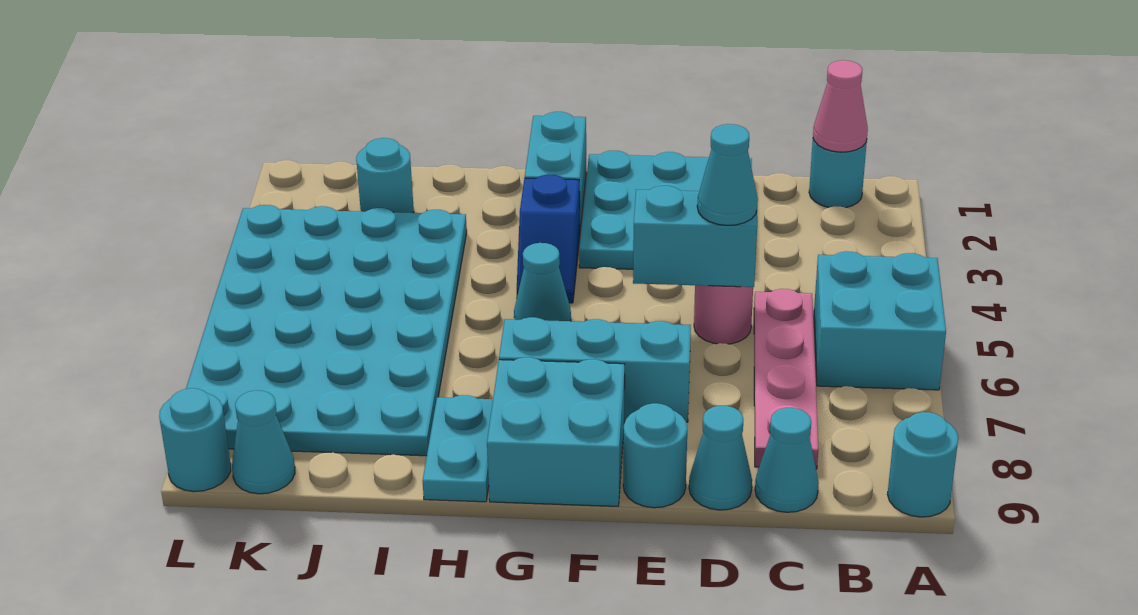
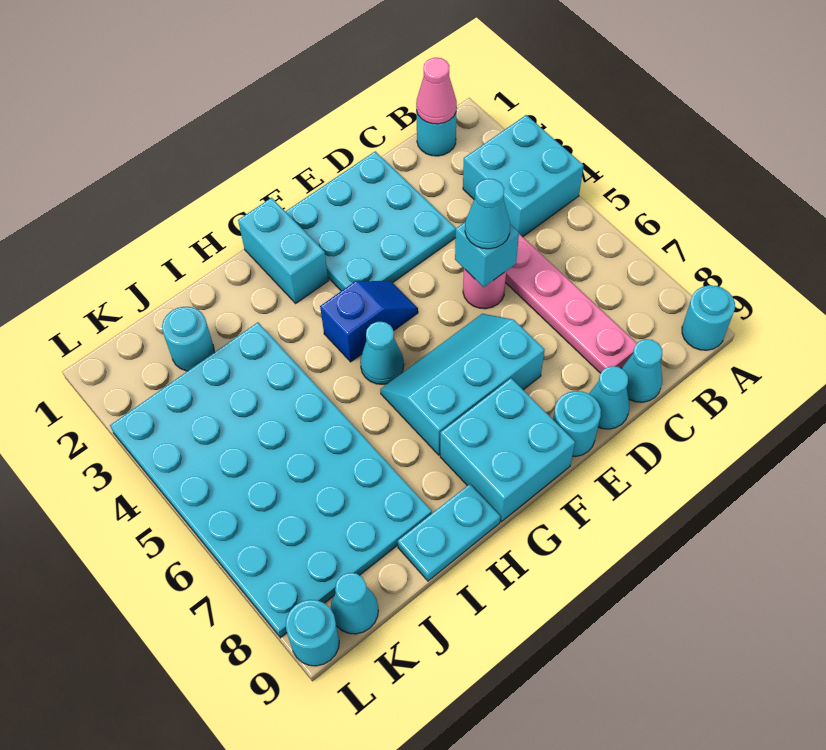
cyan 2x2 brick [814,251,946,390] -> cyan 2x2 brick moved to [463,115,584,237]
cyan 1x2 brick [633,186,757,287] -> cyan 1x1 brick [455,222,519,287]
blue 1x2 slope [517,174,580,303] -> blue 1x2 slope turned to [320,281,418,362]
cyan 1x2 plate [423,395,493,502] -> cyan 1x2 plate turned to [398,484,500,581]

